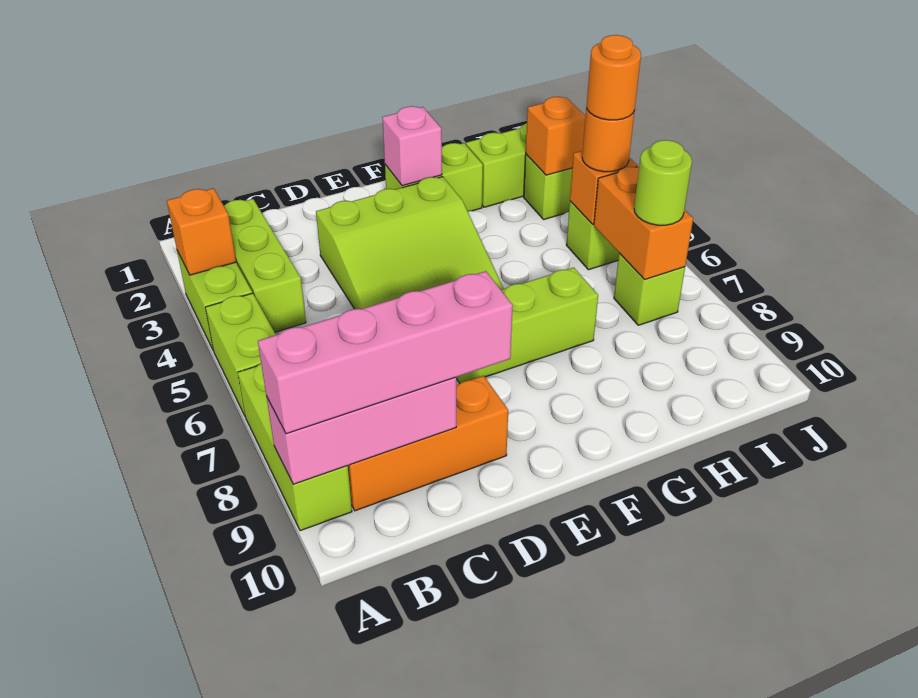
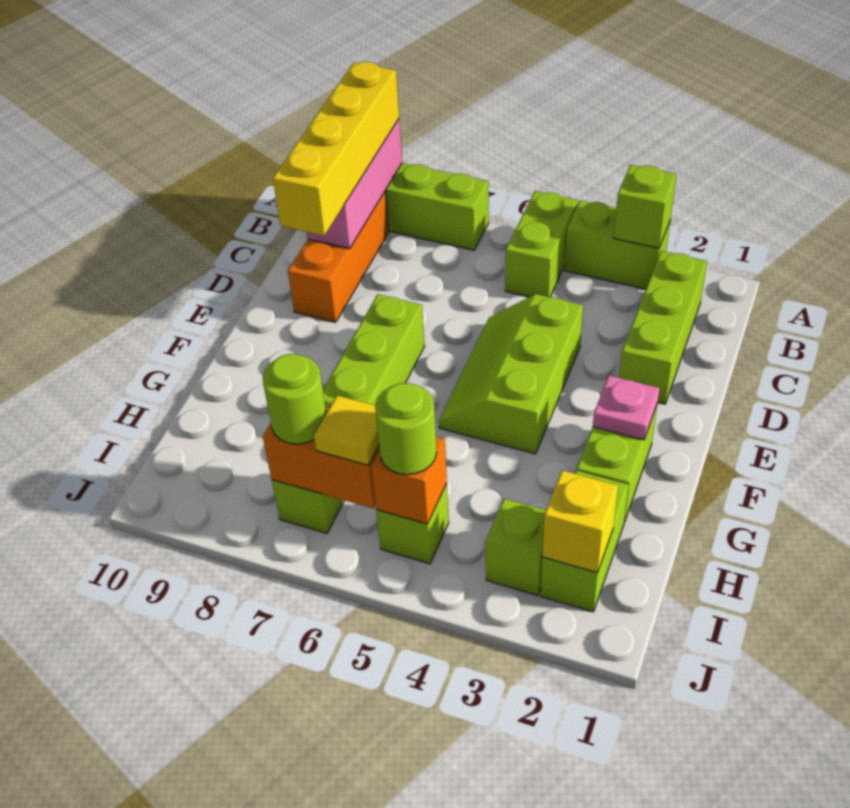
orange 1x1 brick [167,188,236,275] -> lime 1x1 brick [614,165,676,248]
lime 1x2 brick [205,293,276,415] -> lime 1x2 brick turned to [505,191,578,297]
pink 1x4 brick [258,271,513,434] -> yellow 1x4 brick [273,62,399,235]
lime 1x3 brick [224,199,306,332] -> lime 1x3 brick turned to [619,251,707,404]
lime 3x3 slope [316,177,504,309] -> lime 2x3 slope [439,294,583,454]
pink 1x1 brick [382,106,442,186] -> pink 1x1 plate [593,376,659,440]
none -> yellow 1x1 brick [542,471,618,573]
orange 1x1 brick [526,97,586,175] -> none
orange 1x1 round brick [582,106,635,172] -> lime 1x1 round brick [375,383,437,475]
orange 1x1 round brick [587,35,641,120] -> none
none -> yellow 1x1 tile [314,396,379,465]

